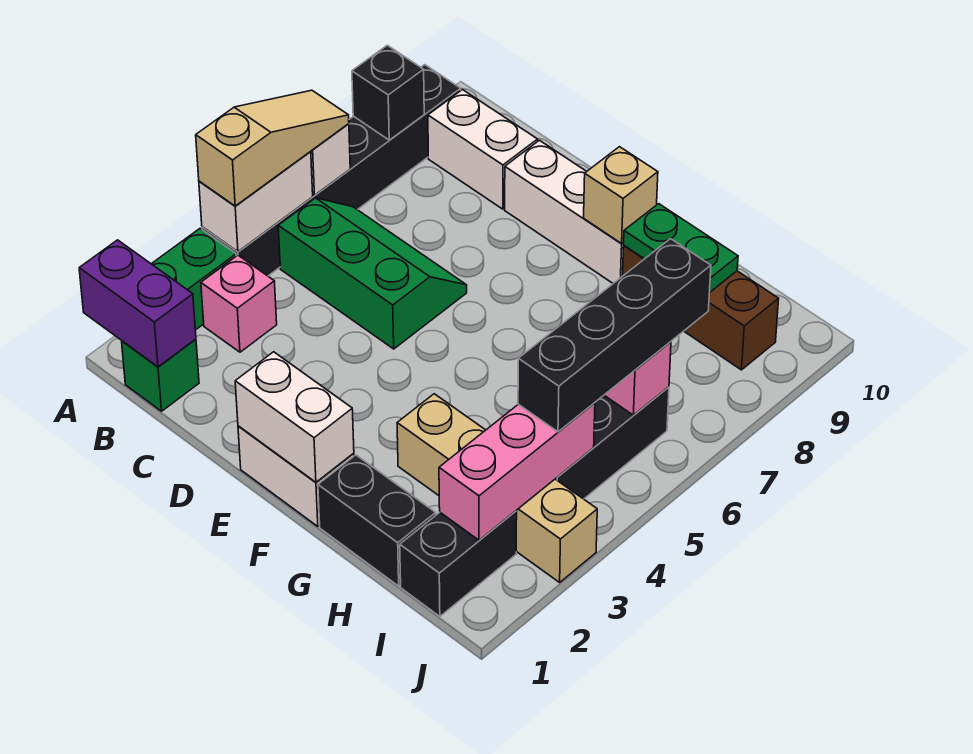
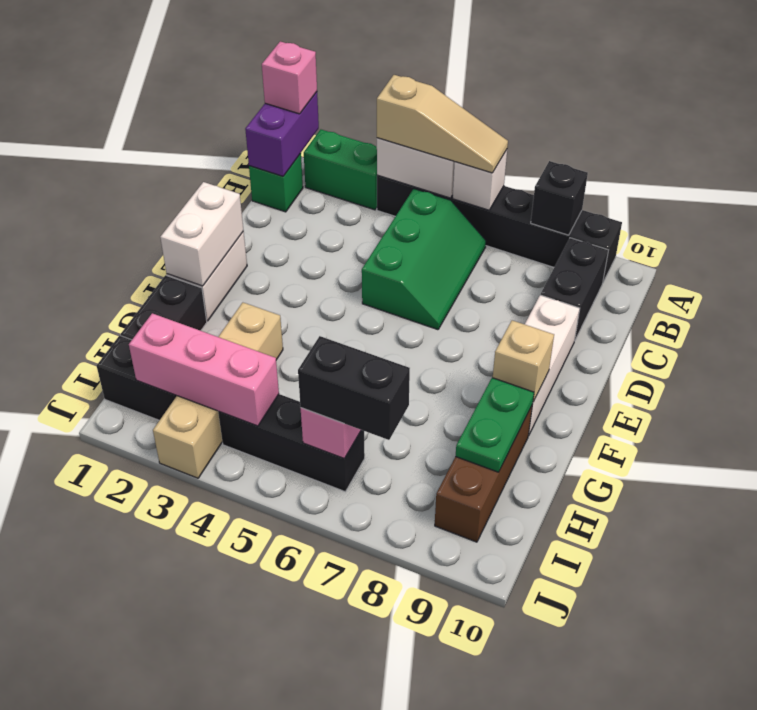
pink 1x1 brick [201,255,277,352] -> pink 1x1 brick moved to [262,41,317,114]
white 1x2 brick [428,90,538,209] -> black 1x2 brick [541,238,608,340]
black 1x4 brick [518,239,711,432] -> black 1x2 brick [298,336,410,440]

